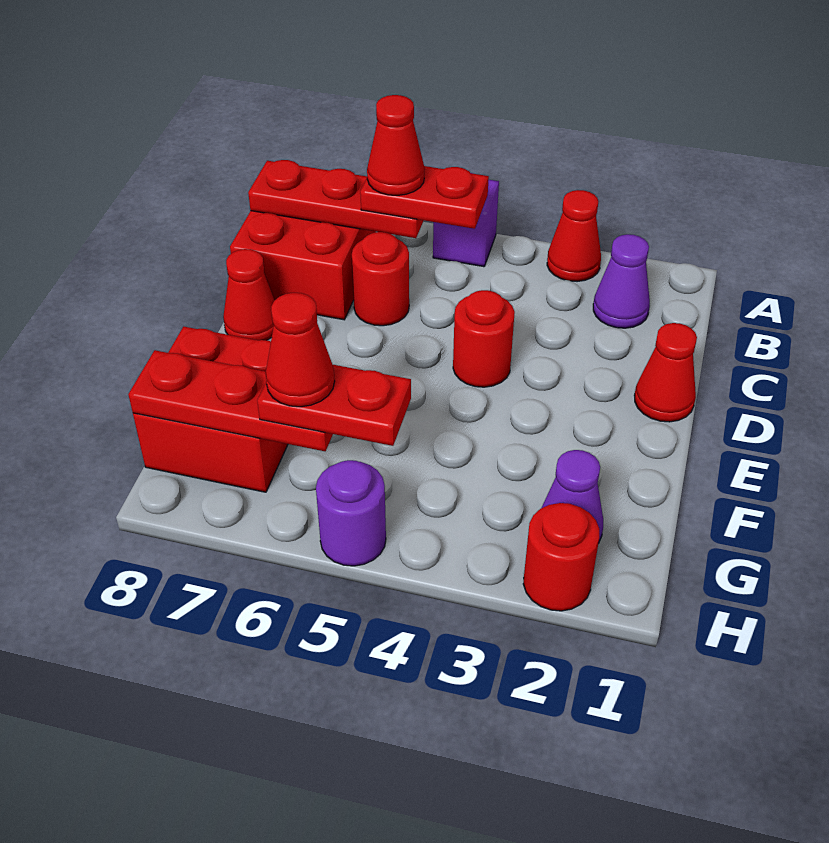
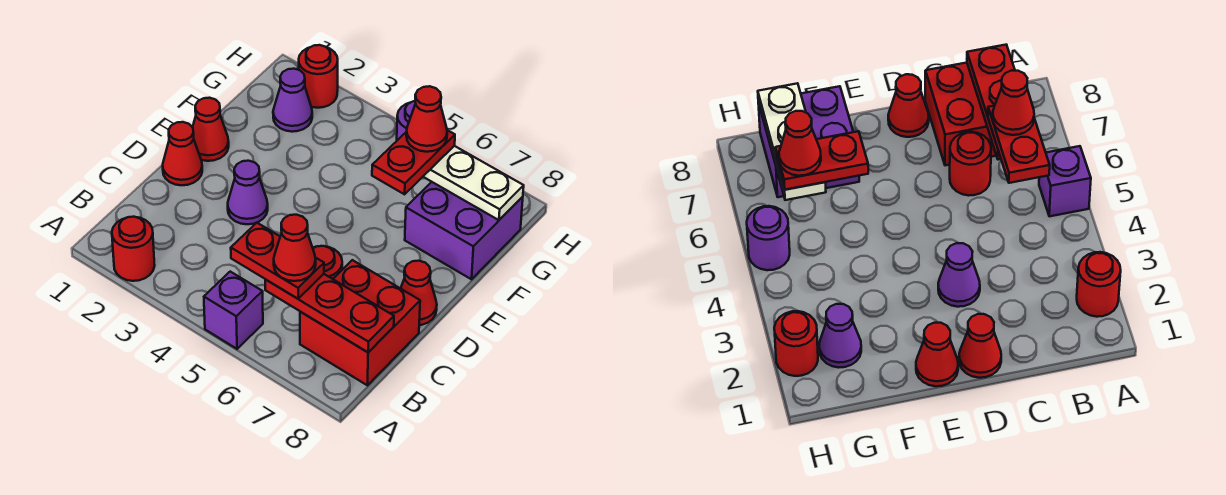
red 1x1 cone [547,190,601,282] -> red 1x1 cone moved to [193,98,229,161]
purple 1x1 cone [593,234,650,328] -> purple 1x1 cone moved to [228,161,268,224]
red 1x1 round brick [453,290,515,387] -> red 1x1 round brick moved to [112,217,155,281]
red 2x2 brick [133,327,288,492] -> purple 2x2 brick [405,182,523,279]
red 1x2 plate [257,364,411,446] -> red 1x2 plate turned to [372,130,455,194]
red 1x3 plate [128,350,333,451] -> white 1x3 plate [423,146,524,220]

